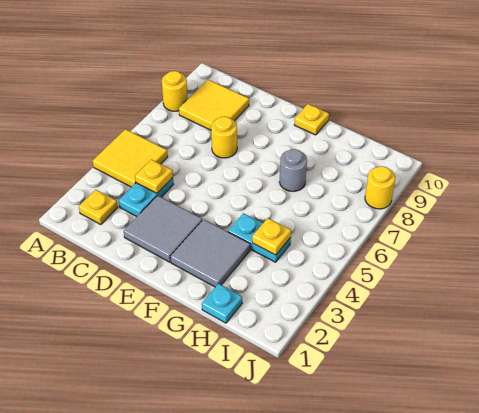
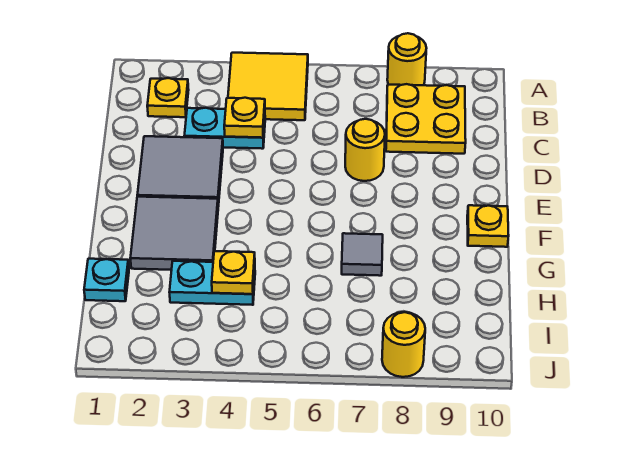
yellow 2x2 tile [179,80,249,130] -> yellow 2x2 plate [386,84,466,154]
cyan 1x2 plate [228,213,291,262] -> cyan 1x2 plate turned to [169,261,255,305]
grey 1x1 round brick [280,149,307,192] -> grey 1x1 tile [342,233,383,276]

